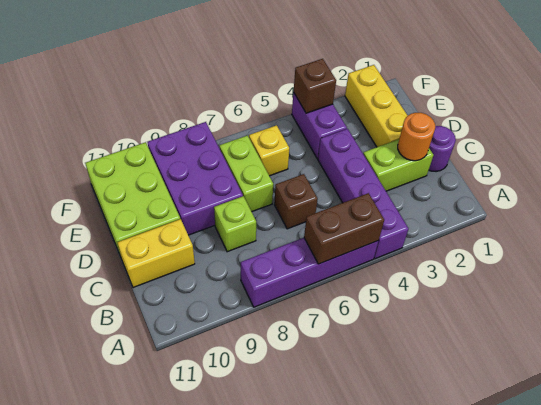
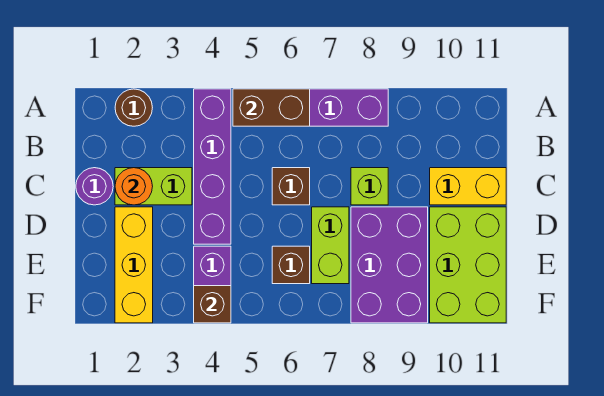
none -> brown 1x1 round brick [115,89,152,126]
yellow 1x1 brick [249,125,289,176] -> brown 1x1 brick [272,246,310,284]

